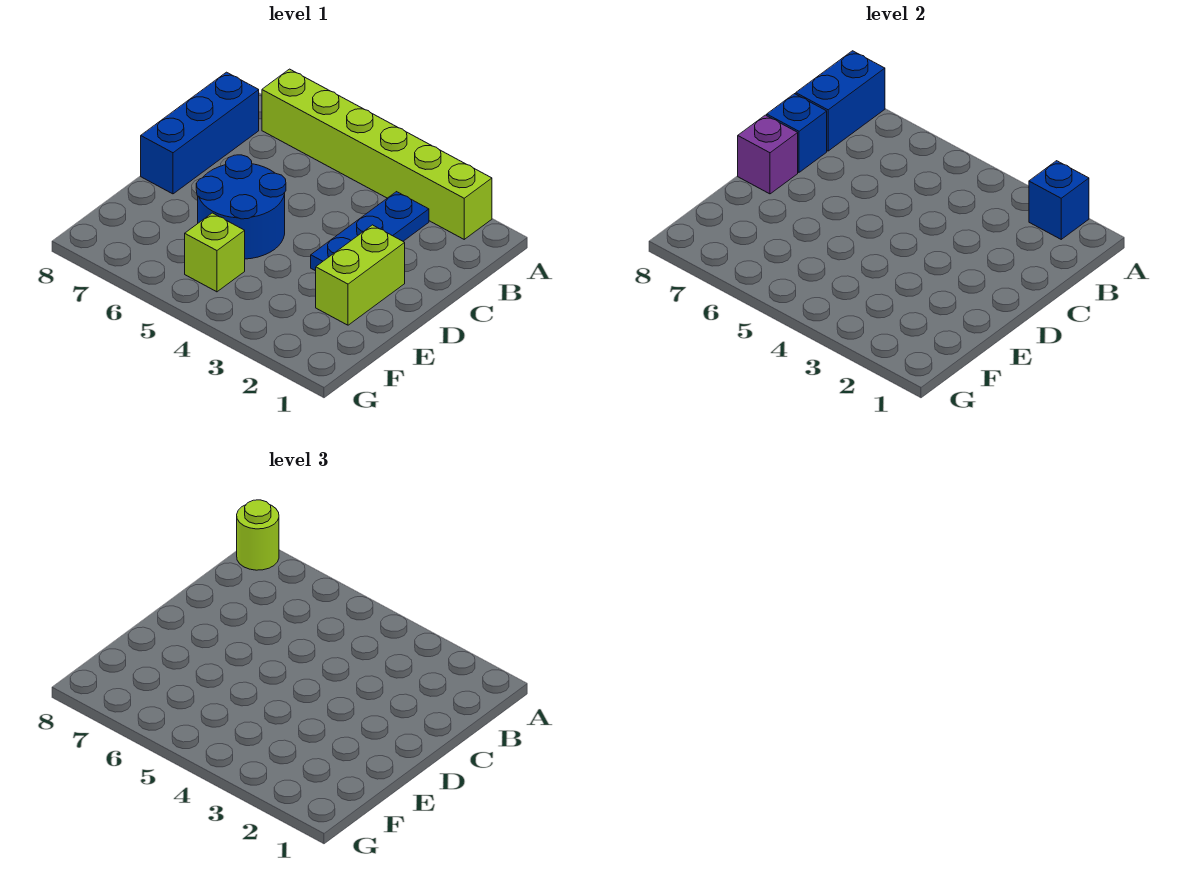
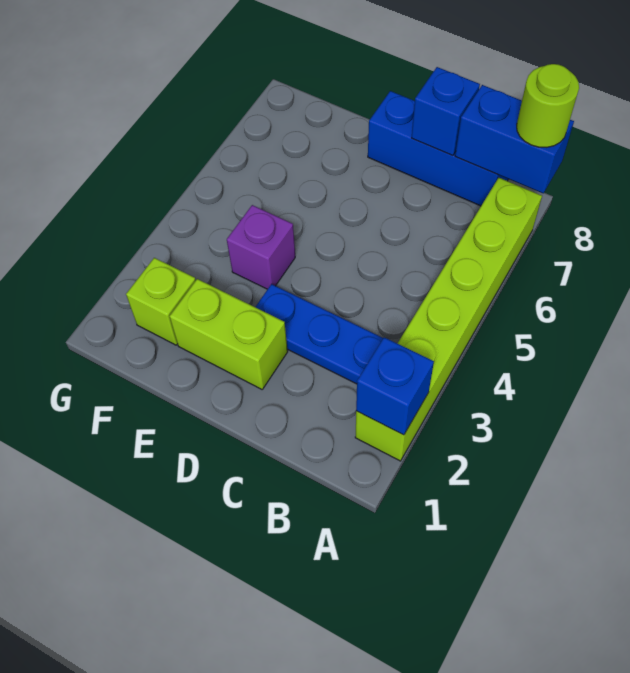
blue 2x2 round brick [196,155,286,259] -> none
purple 1x1 brick [738,115,798,194] -> purple 1x1 brick moved to [227,205,295,289]
lime 1x1 brick [185,213,245,292] -> lime 1x1 brick moved to [126,258,196,345]

